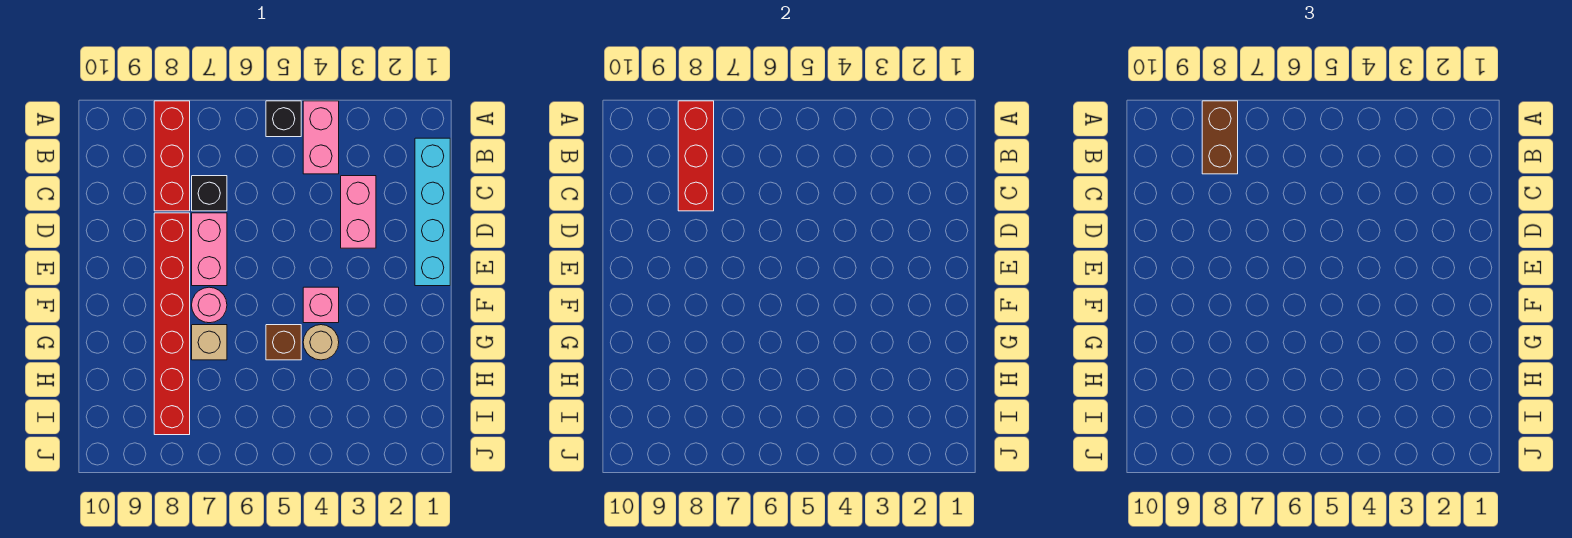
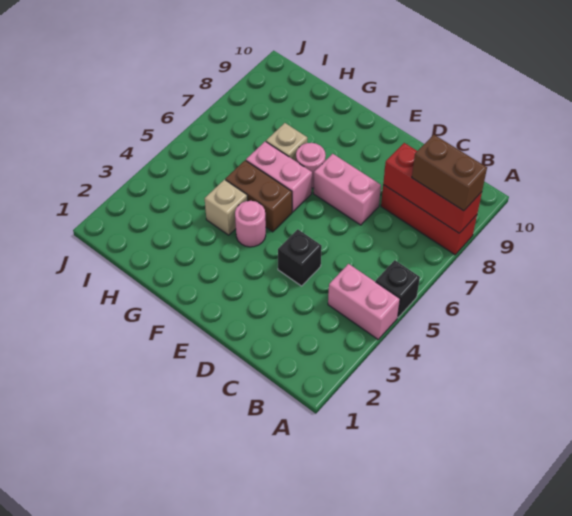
cyan 1x4 brick [415,138,450,286] -> none
pink 1x2 brick [341,176,376,248] -> pink 1x2 brick moved to [246,141,312,212]
black 1x1 brick [192,176,227,211] -> black 1x1 brick moved to [278,229,322,286]
red 1x6 brick [154,213,190,435] -> none
pink 1x1 brick [303,287,339,323] -> pink 1x1 round brick [235,201,266,247]
tan 1x1 round brick [303,325,339,360] -> tan 1x1 brick [205,180,247,235]
brown 1x1 brick [266,325,301,360] -> brown 1x2 brick [226,160,292,232]

